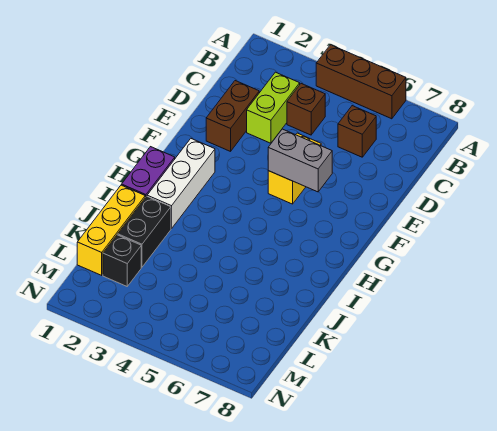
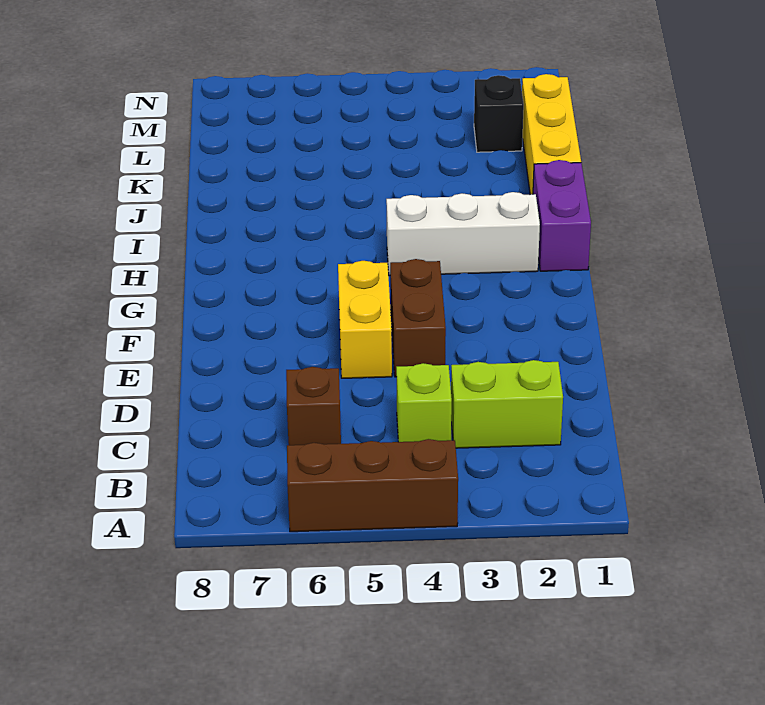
lime 1x2 brick [247,72,300,143] -> lime 1x2 brick turned to [451,360,563,448]
brown 1x1 brick [287,84,325,135] -> lime 1x1 brick [396,363,452,442]
brown 1x2 brick [206,81,259,151] -> brown 1x2 brick moved to [390,259,446,377]
grey 1x2 brick [268,129,332,192] -> none
white 1x3 brick [147,139,215,229] -> white 1x3 brick turned to [386,192,540,276]
black 1x2 brick [118,196,171,267] -> none

